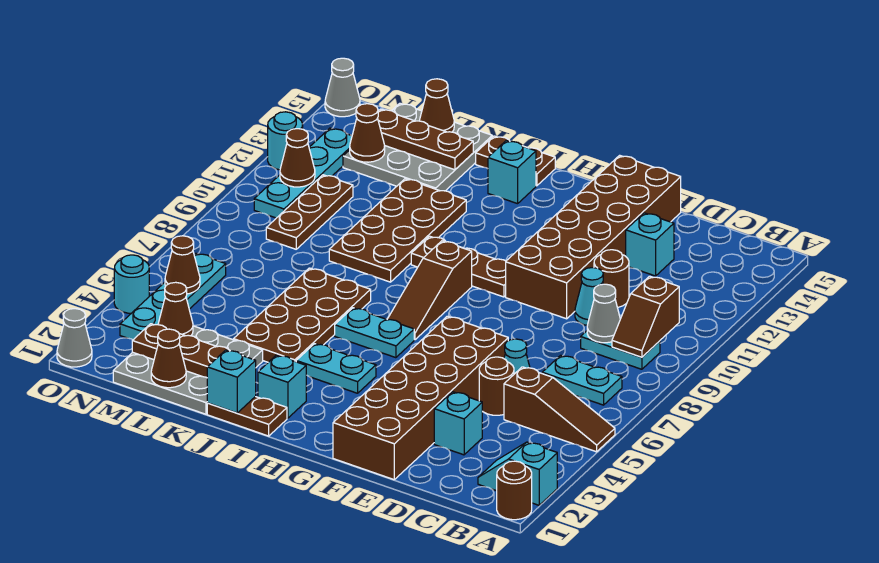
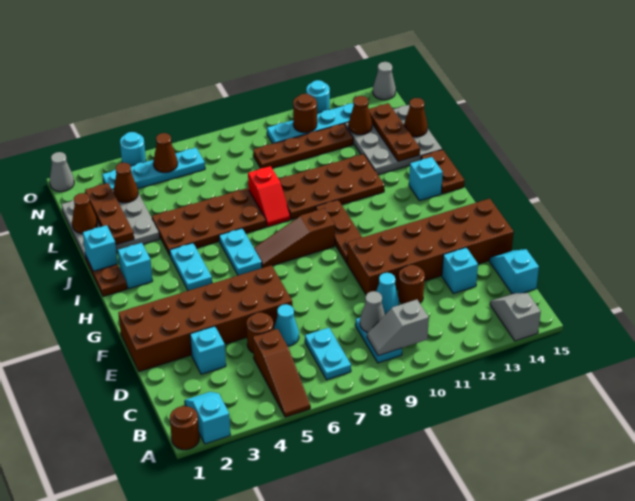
none -> grey 1x2 slope [490,293,541,341]
brown 1x2 slope [612,276,679,357] -> grey 1x2 slope [367,300,429,356]
none -> cyan 1x2 slope [490,249,539,294]
none -> red 1x2 slope [248,166,290,227]
brown 1x3 plate [266,175,353,249] -> brown 1x4 plate [253,124,353,168]
brown 1x1 cone [280,129,315,187] -> brown 1x1 round brick [293,94,317,133]

